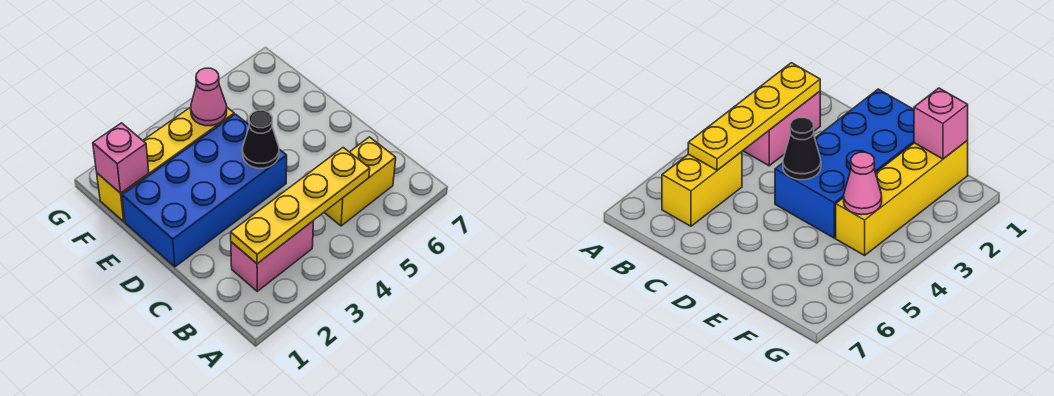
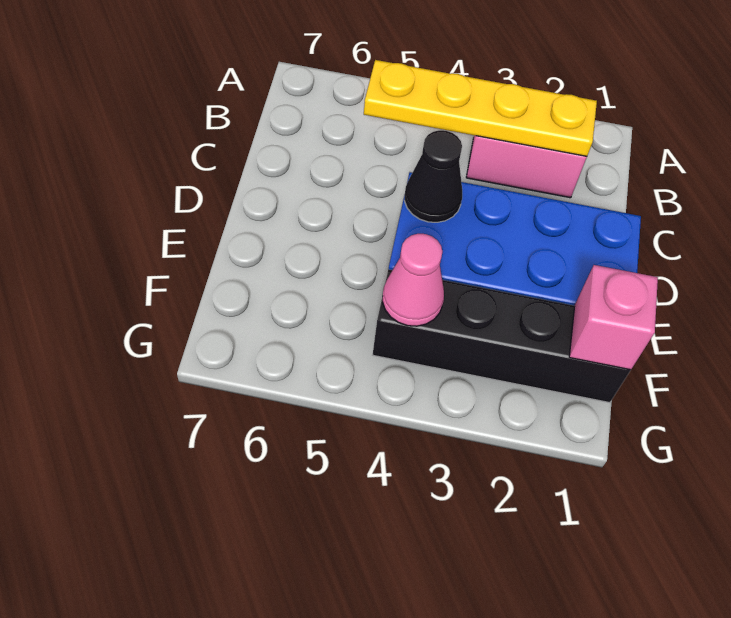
yellow 1x2 brick [324,137,396,226] -> none
yellow 1x4 brick [97,107,234,222] -> black 1x4 brick [373,269,631,403]

